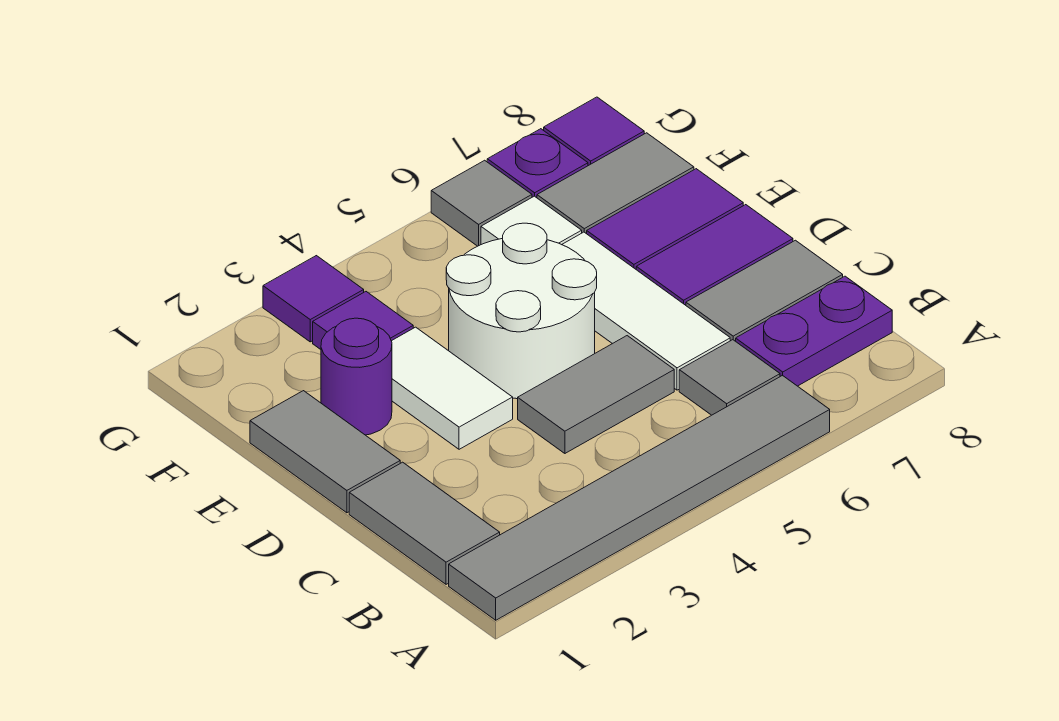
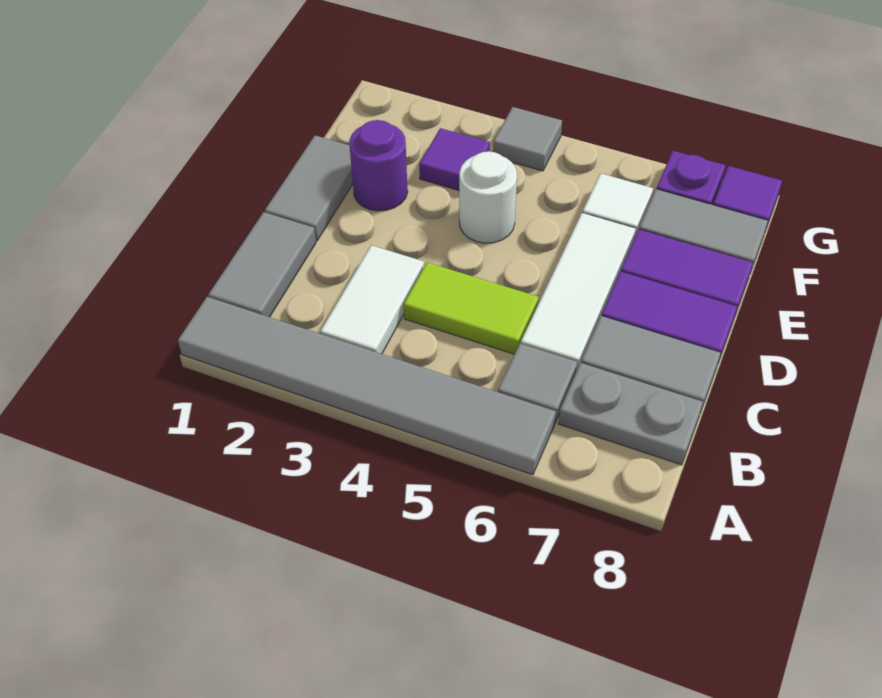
purple 1x2 plate [736,276,892,386] -> grey 1x2 plate [558,363,703,465]
grey 1x2 tile [518,336,674,453] -> lime 1x2 tile [404,262,539,354]
white 1x2 tile [392,327,513,449] -> white 1x2 tile moved to [320,245,424,354]
white 2x2 round brick [446,223,597,399] -> white 1x1 round brick [459,151,517,243]
purple 1x1 tile [263,256,364,342] -> none
grey 1x1 tile [431,160,532,246] -> grey 1x1 tile moved to [493,107,562,171]

